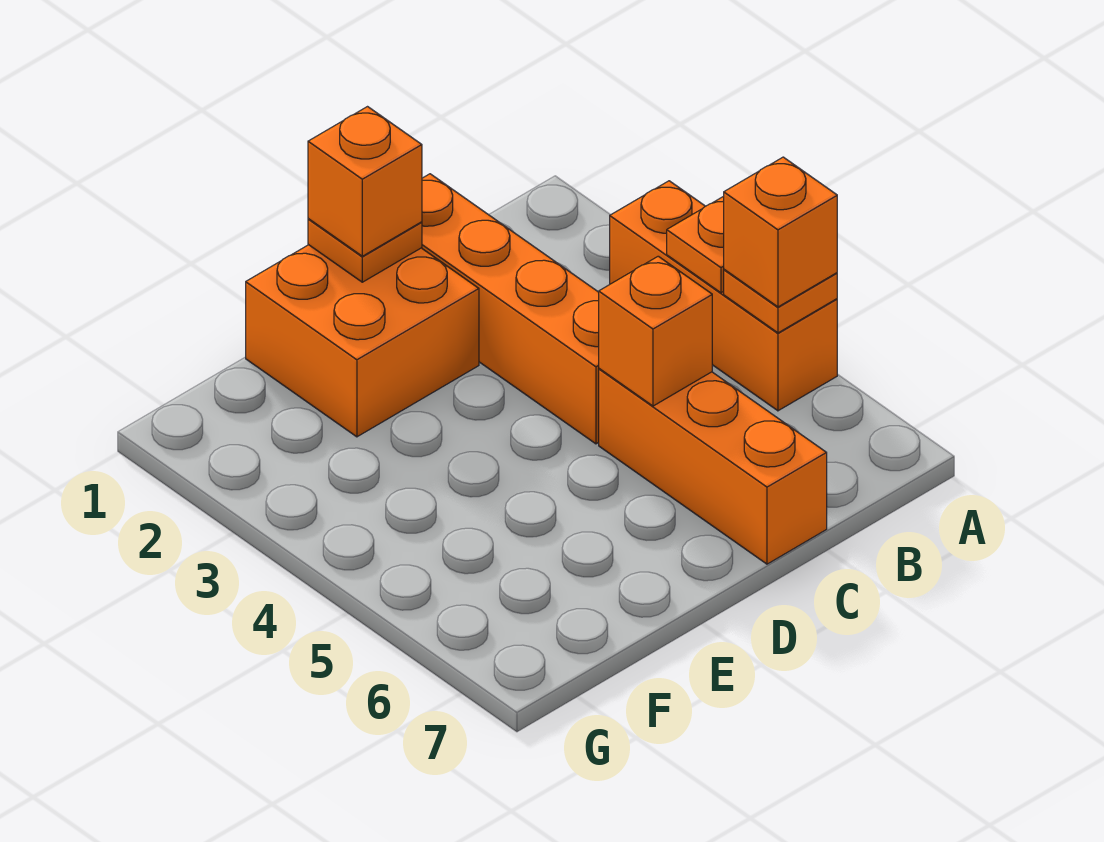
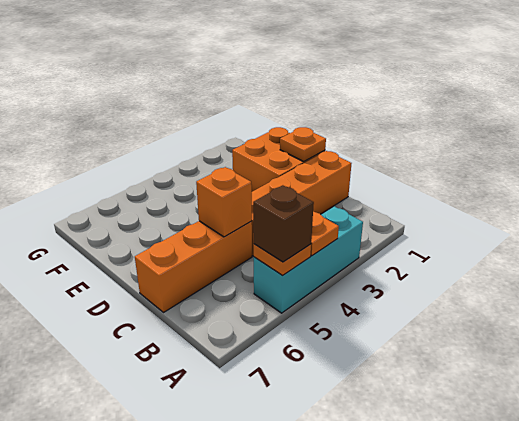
orange 1x3 brick [610,181,837,411] -> cyan 1x3 brick [254,206,363,313]
orange 1x1 brick [724,157,837,307] -> brown 1x1 brick [253,185,314,262]
orange 1x1 brick [308,107,422,256] -> none

